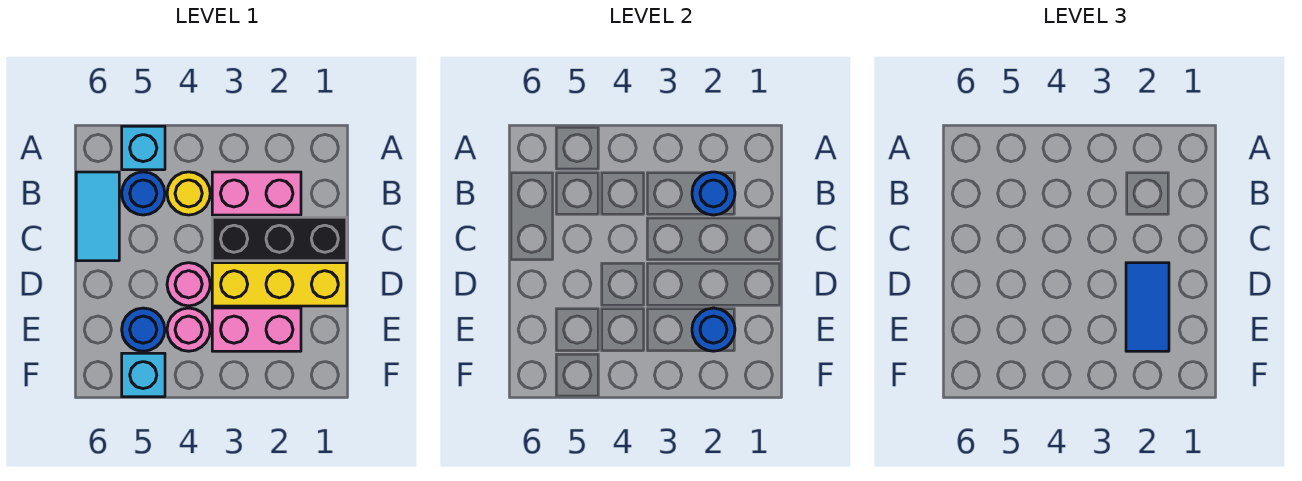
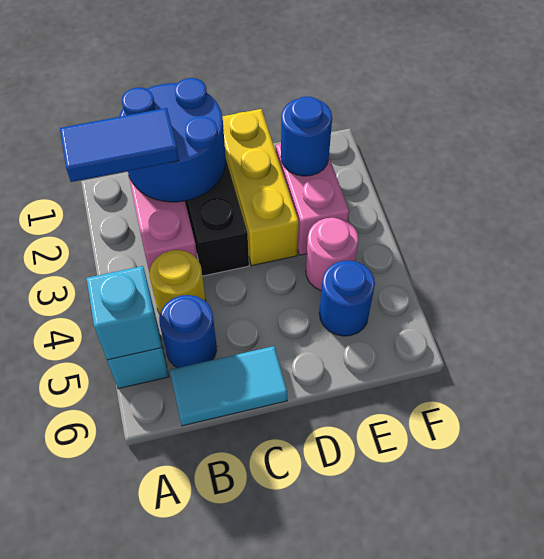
blue 1x1 round brick [692,172,735,215] -> blue 2x2 round brick [119,78,226,202]
blue 1x2 tile [1126,263,1169,351] -> blue 1x2 tile moved to [60,108,179,182]
pink 1x1 round brick [167,263,210,306] -> none
cyan 1x1 brick [122,353,165,397] -> cyan 1x1 brick moved to [86,266,162,360]

